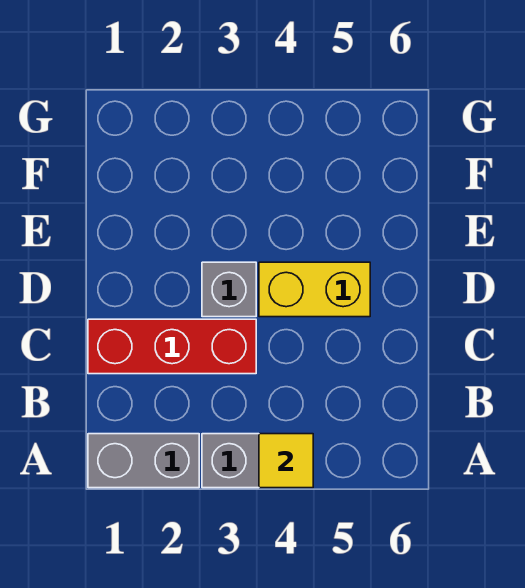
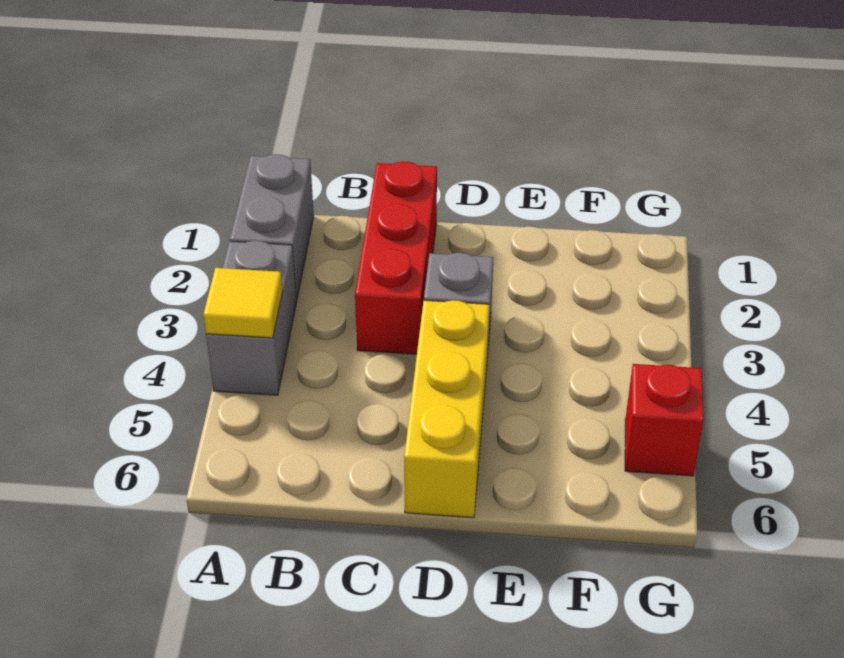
yellow 1x2 brick [259,262,370,317] -> yellow 1x3 brick [404,300,490,518]
none -> red 1x1 brick [625,364,704,476]

